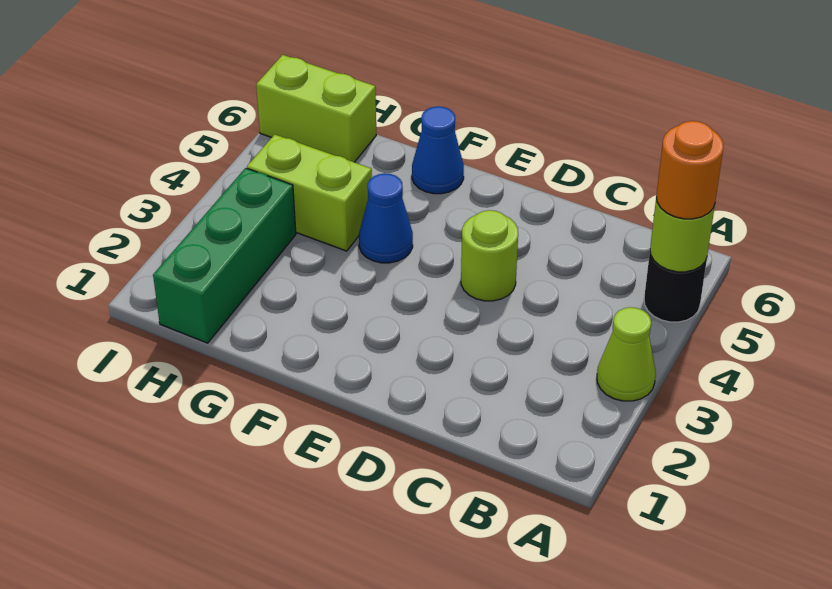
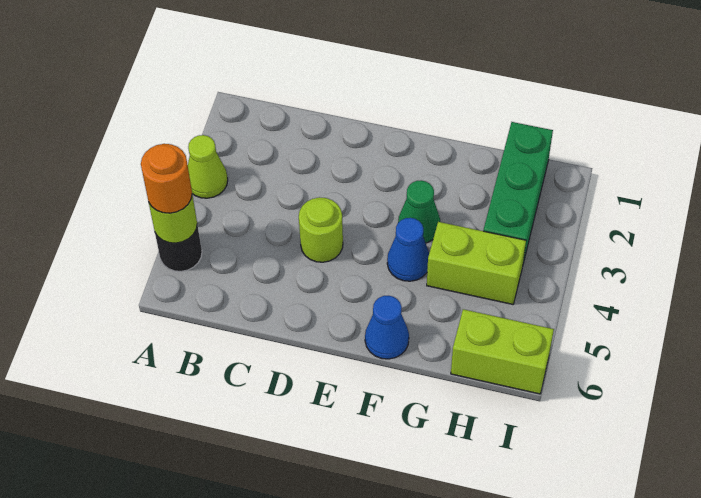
none -> green 1x1 cone [398,180,440,243]

